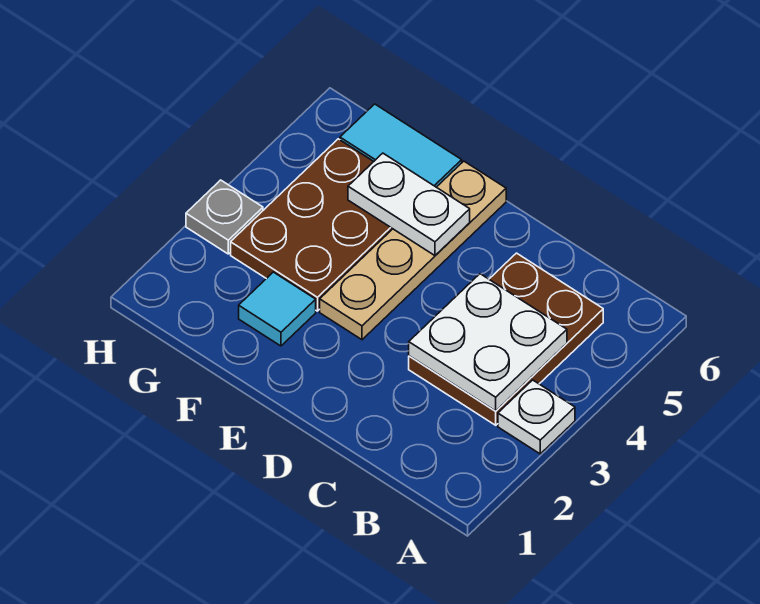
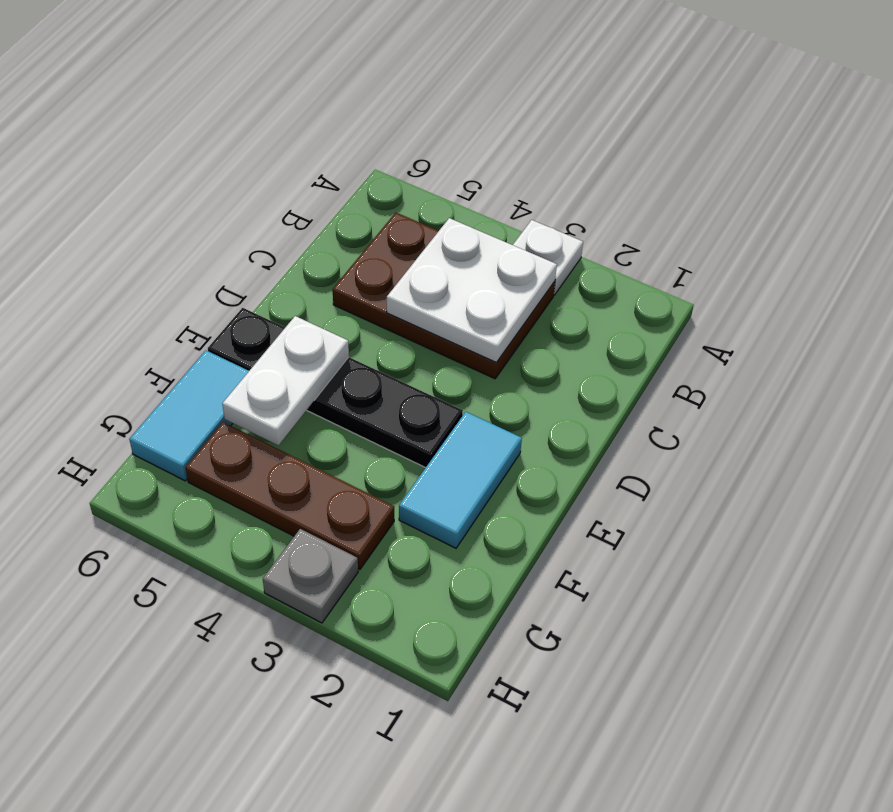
tan 1x4 plate [320,161,506,340] -> black 1x4 plate [208,308,463,468]
cyan 1x1 tile [239,272,316,346] -> cyan 1x2 tile [399,412,522,548]
brown 2x3 plate [231,139,392,311] -> brown 1x3 plate [186,422,394,570]

